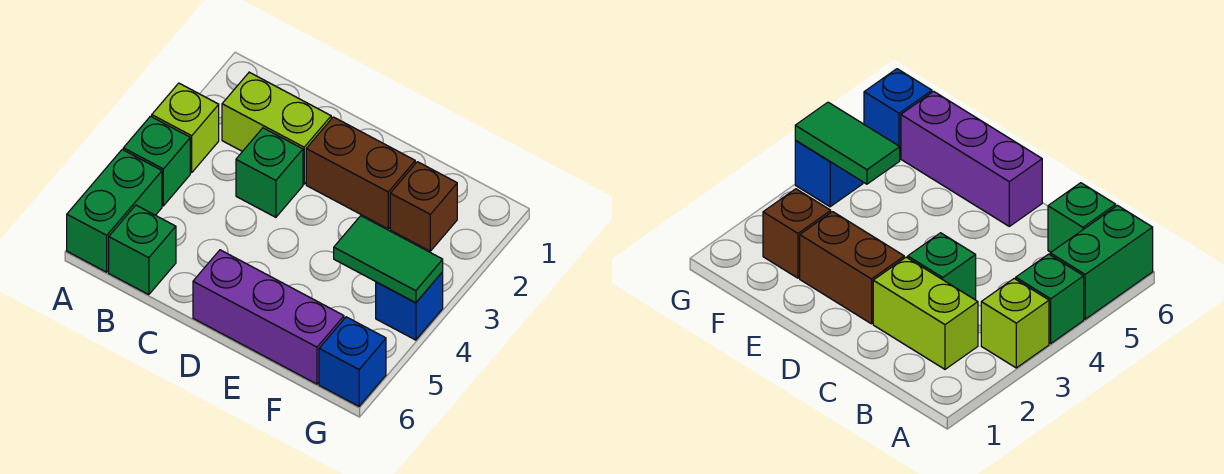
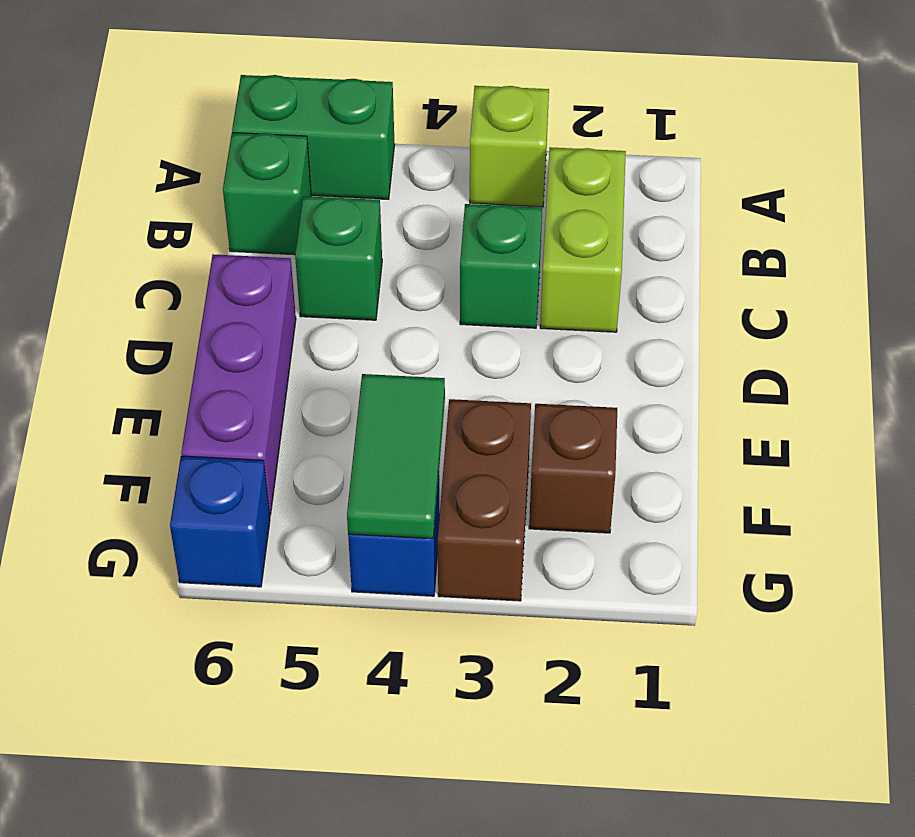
green 1x1 brick [123,116,190,206] -> green 1x1 brick moved to [295,196,382,320]
brown 1x2 brick [306,117,415,229] -> brown 1x2 brick moved to [438,399,531,601]

